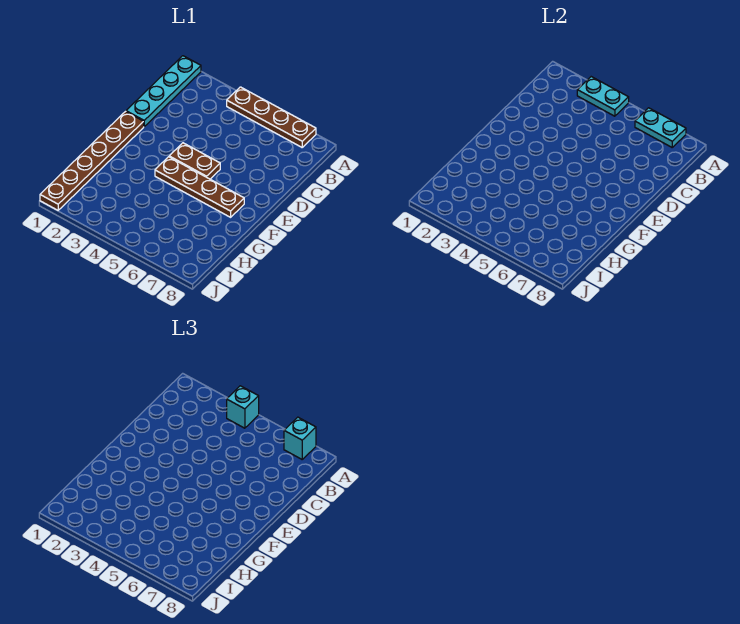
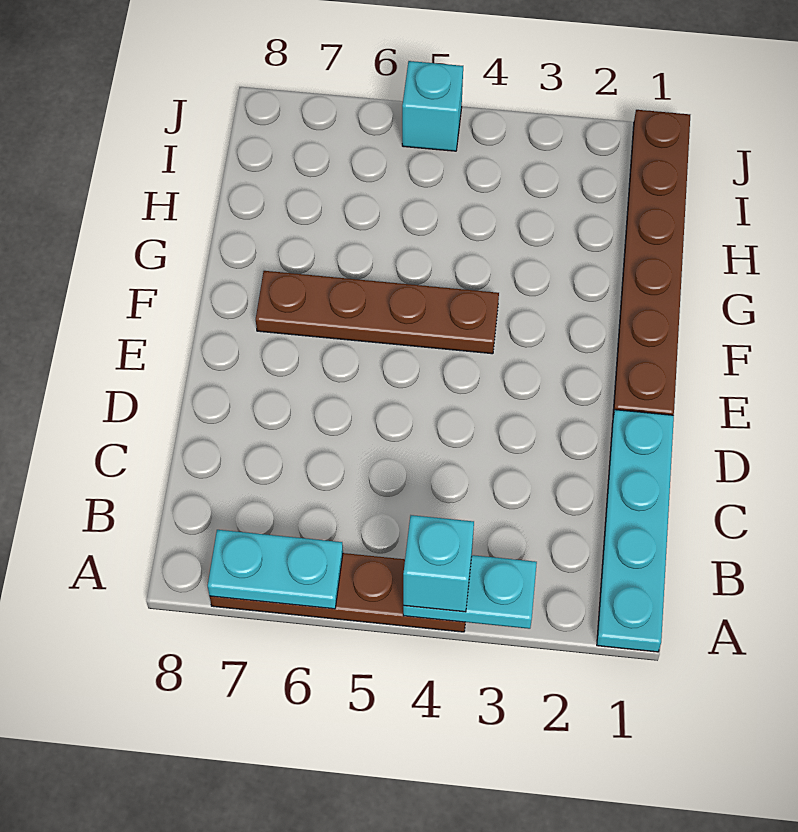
cyan 1x1 brick [284,417,316,459] -> cyan 1x1 brick moved to [402,61,463,151]
brown 1x2 plate [169,143,220,179] -> none

